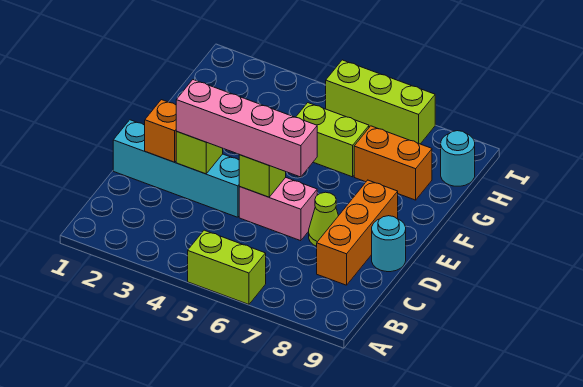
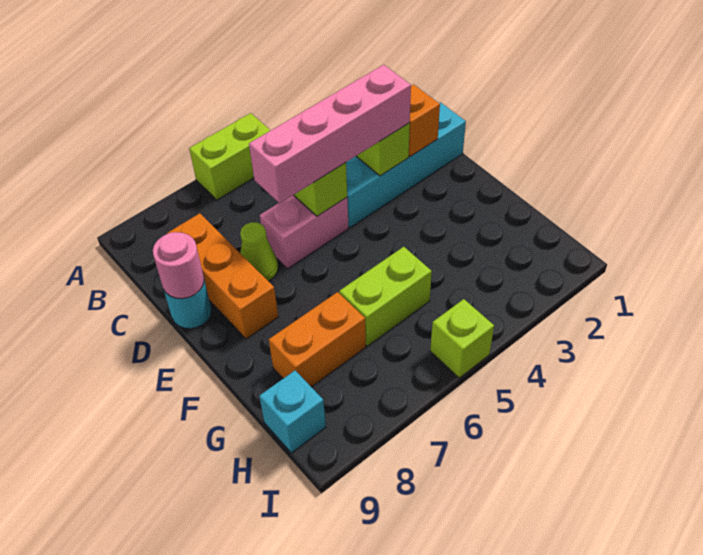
none -> pink 1x1 round brick [153,232,204,299]
cyan 1x1 round brick [441,131,475,186] -> cyan 1x1 brick [259,371,326,453]
lime 1x3 brick [326,60,435,144] -> lime 1x1 brick [430,299,494,378]

